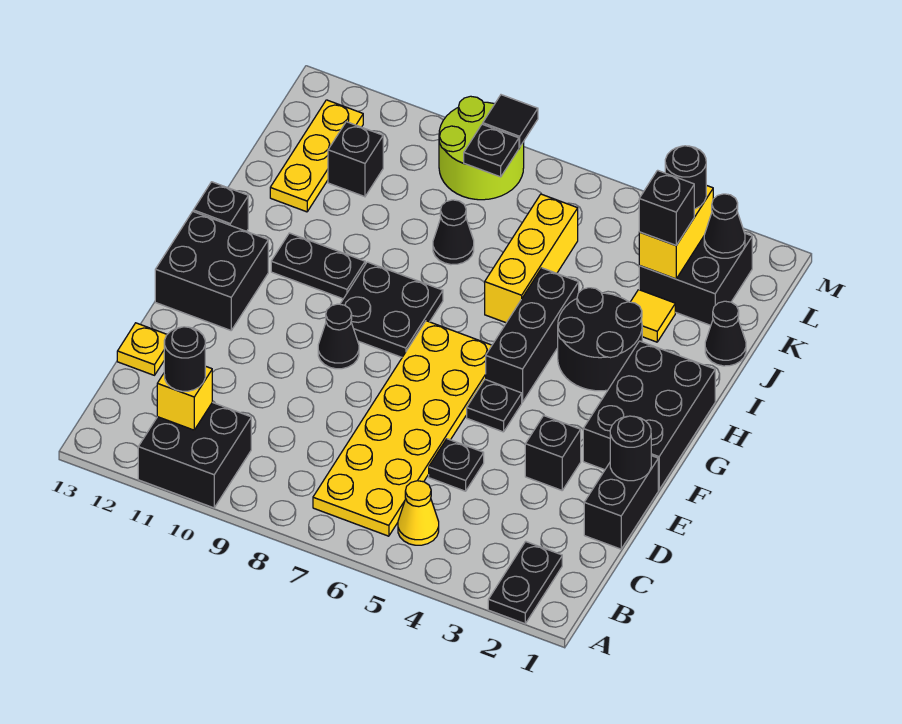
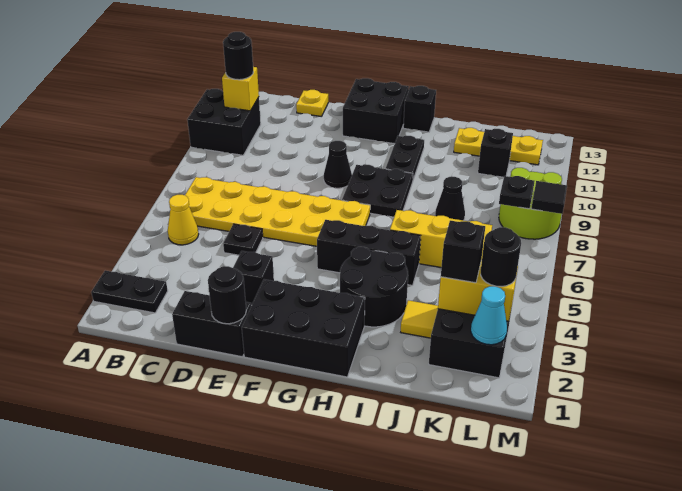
black 1x1 plate [467,379,522,432] -> none
black 1x1 cone [705,301,746,366] -> none
black 1x1 cone [704,194,745,258] -> cyan 1x1 cone [471,286,507,345]

